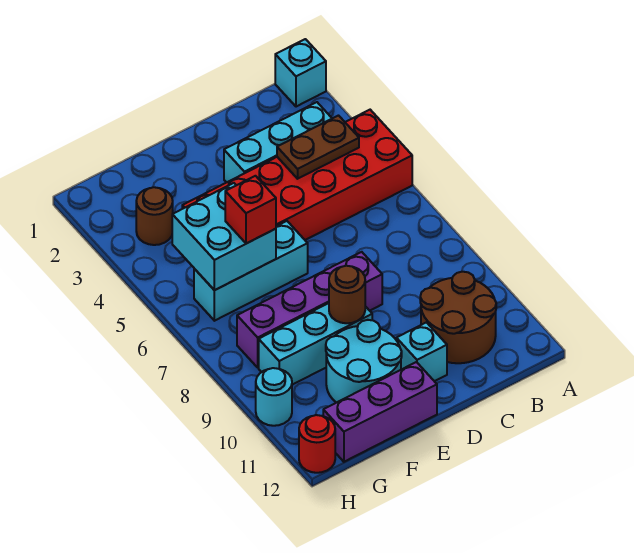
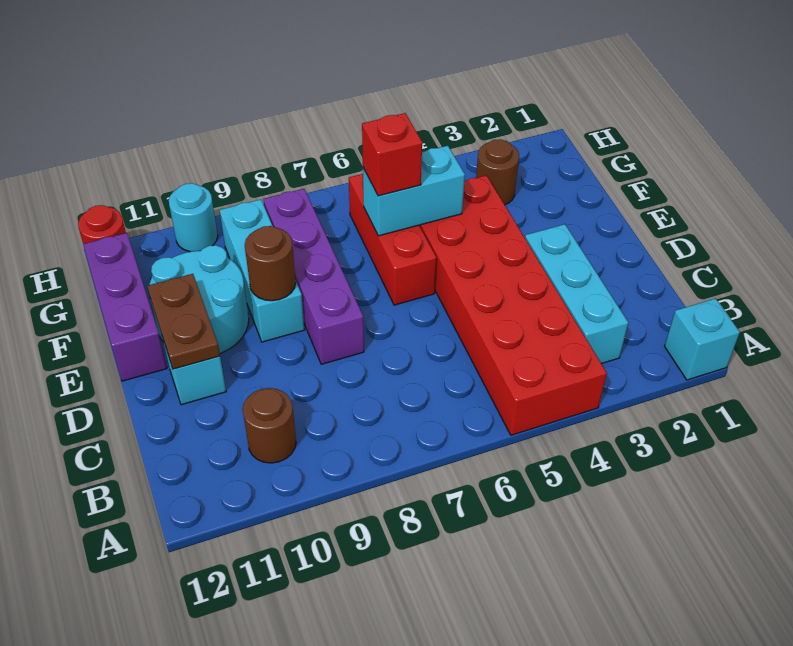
brown 1x2 plate [277,116,359,179] -> brown 1x2 plate moved to [148,274,220,369]
brown 2x2 round brick [420,272,496,363] -> brown 1x1 round brick [243,388,296,463]
cyan 1x3 brick [194,221,308,321] -> red 1x3 brick [349,174,436,305]
cyan 2x2 brick [172,183,276,290] -> cyan 1x2 brick [363,146,465,236]

